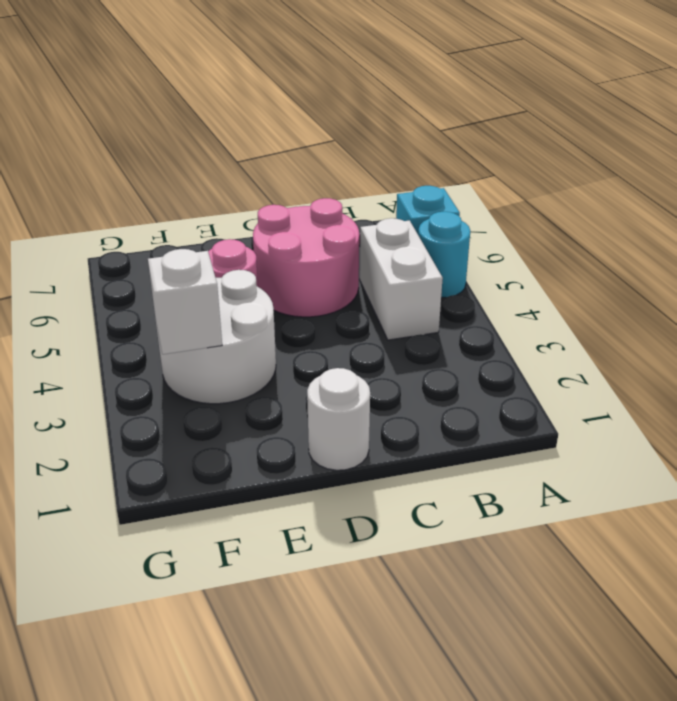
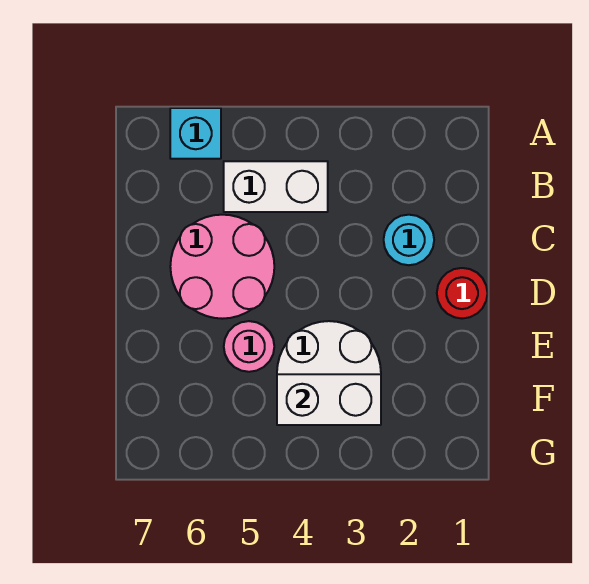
cyan 1x1 round brick [418,212,470,297] -> cyan 1x1 round brick moved to [384,215,434,265]
white 1x1 round brick [307,368,370,470] -> red 1x1 round brick [437,268,487,319]
white 1x1 brick [148,249,222,354] -> white 1x2 brick [277,374,381,425]

